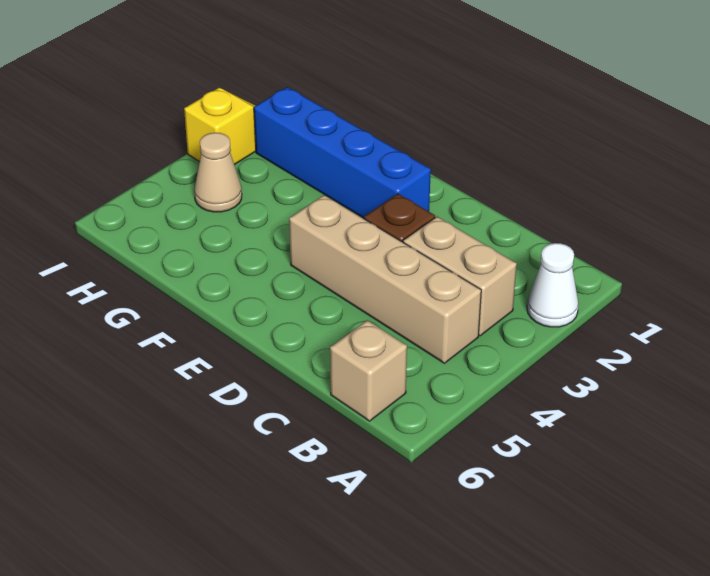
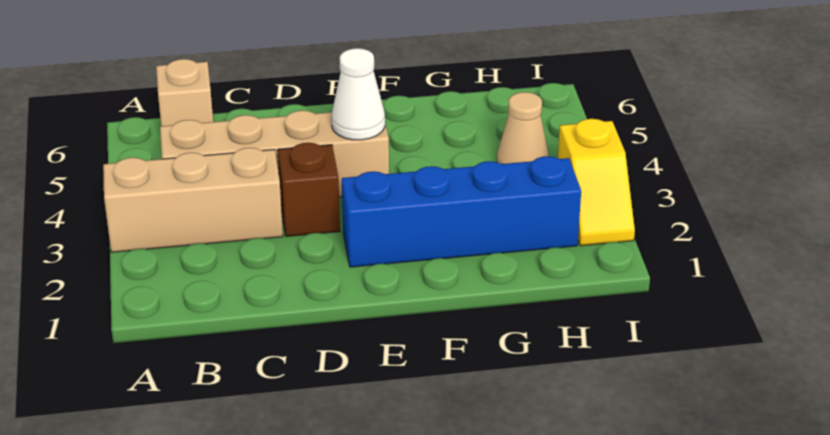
white 1x1 cone [527,243,579,327] -> white 1x1 cone moved to [331,48,385,140]
tan 1x2 brick [403,217,517,336] -> tan 1x3 brick [103,148,283,252]

